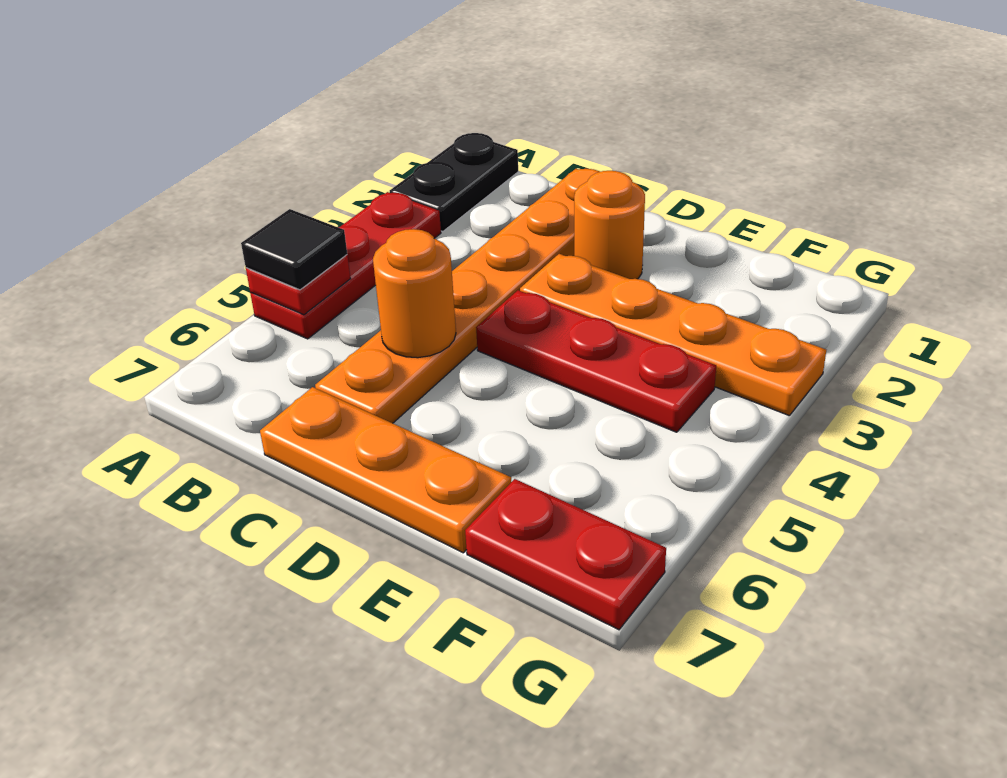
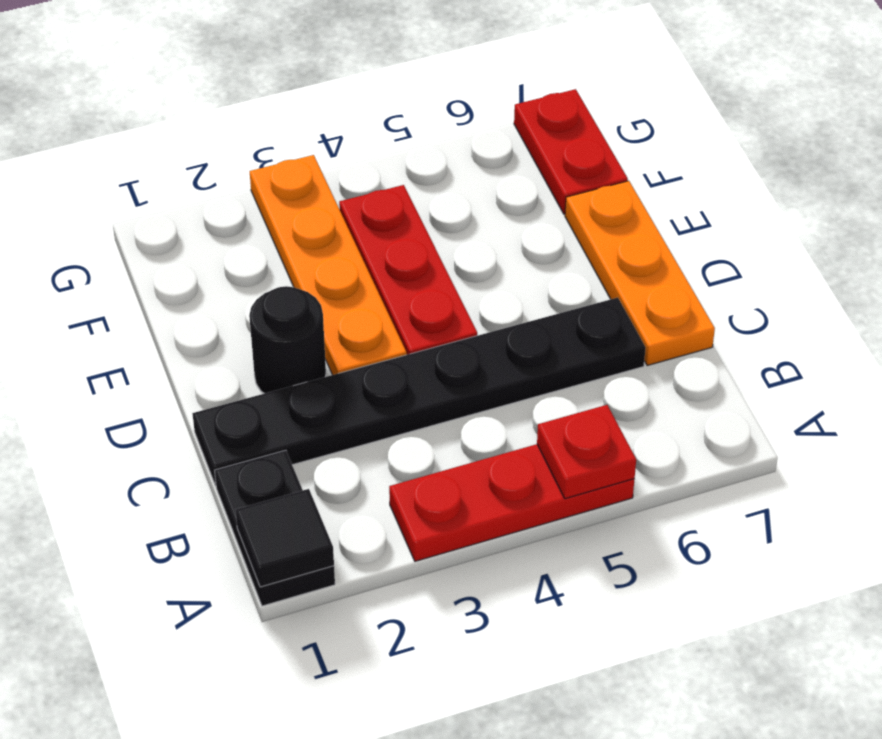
black 1x2 plate [390,133,518,231] -> black 1x2 plate turned to [215,450,335,606]
black 1x1 tile [241,209,347,290] -> black 1x1 tile moved to [236,489,334,587]
orange 1x6 plate [315,169,600,423] -> black 1x6 plate [192,298,646,486]
orange 1x1 round brick [373,229,456,358] -> none
orange 1x1 round brick [574,171,645,279] -> black 1x1 round brick [249,286,326,394]

